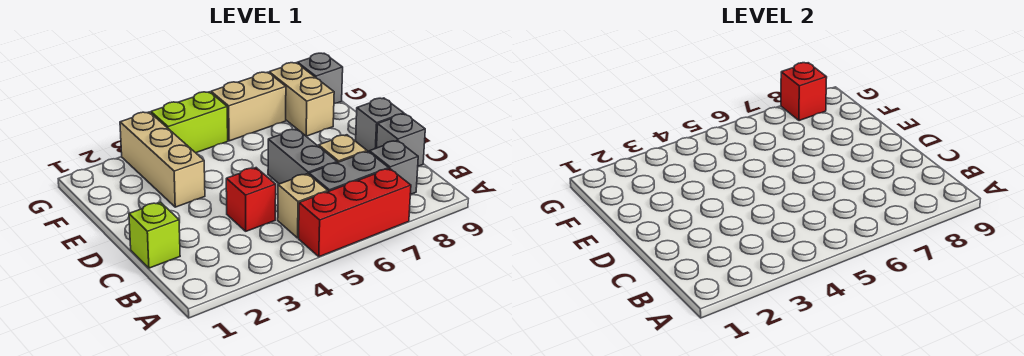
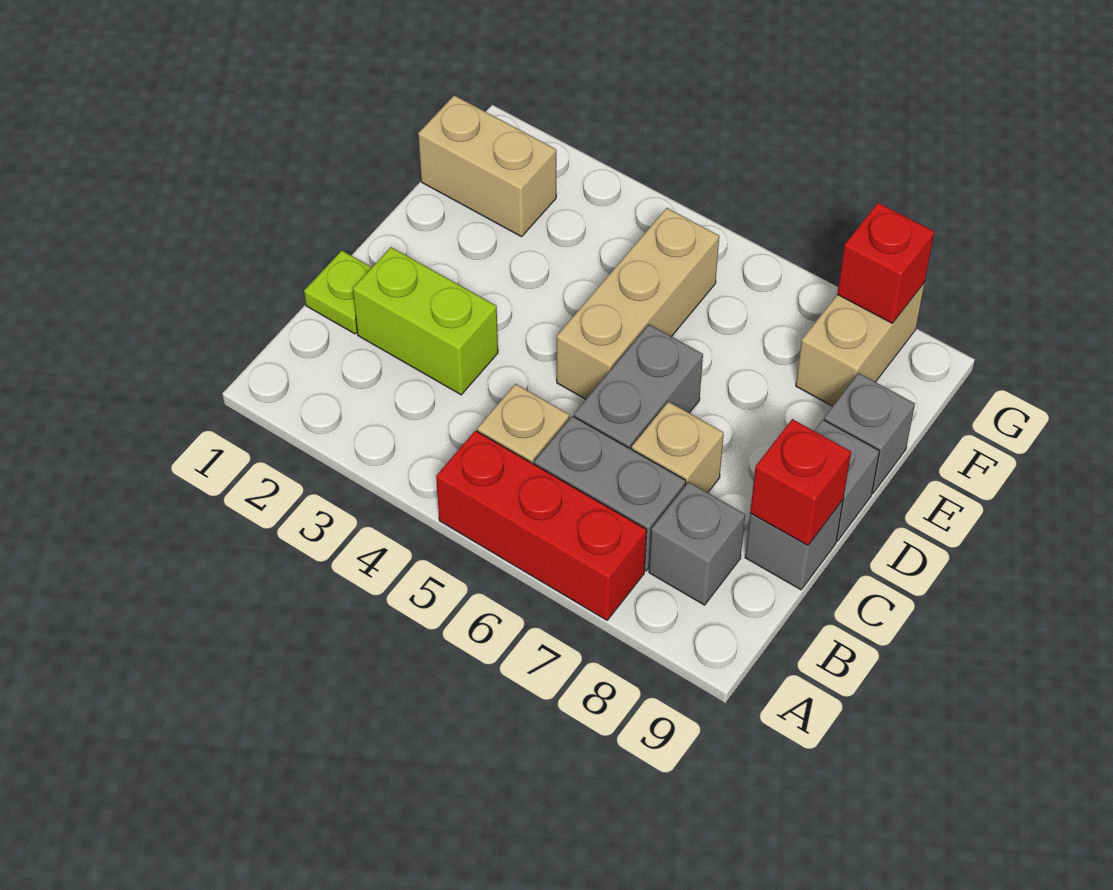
lime 1x1 brick [129,202,180,268] -> lime 1x1 plate [304,251,372,334]
red 1x1 brick [226,168,276,231] -> red 1x1 brick moved to [750,419,851,545]
tan 1x3 brick [120,112,205,207] -> tan 1x3 brick moved to [557,208,719,399]
lime 1x2 brick [151,92,228,153] -> lime 1x2 brick moved to [353,247,498,395]
tan 1x2 brick [211,72,286,141] -> tan 1x2 brick moved to [418,95,556,237]
grey 1x1 brick [298,53,343,103] -> grey 1x1 brick moved to [824,373,915,493]

